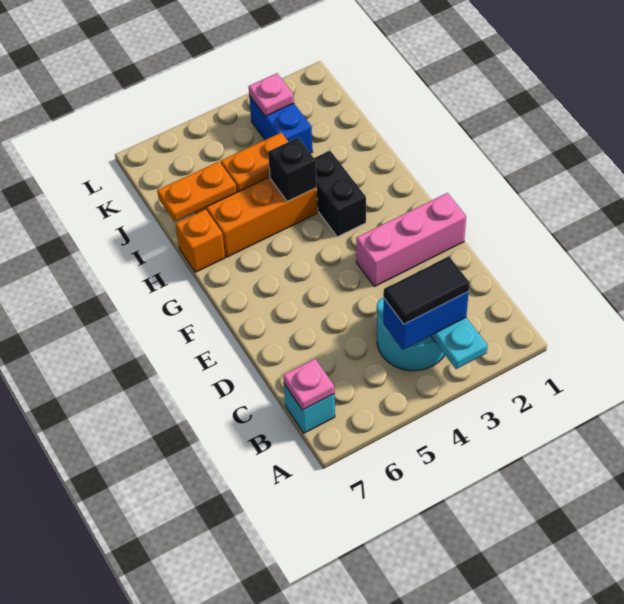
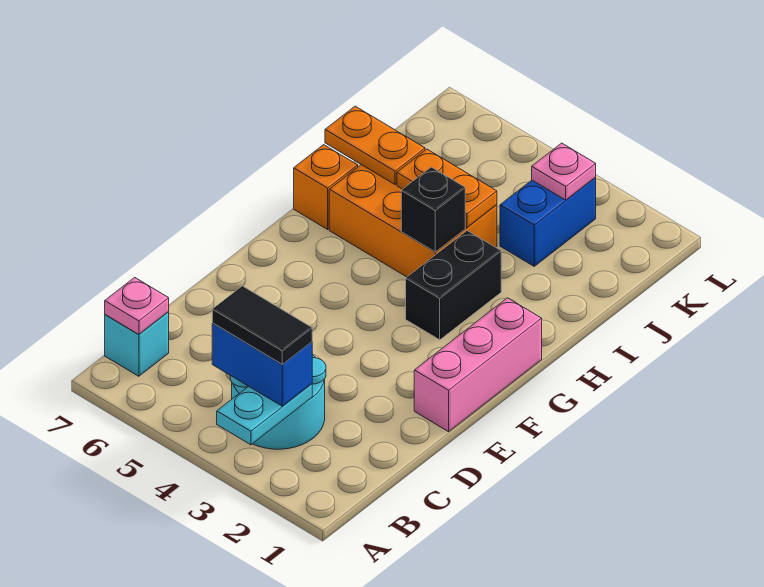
pink 1x3 brick [356,193,466,287] -> pink 1x3 brick turned to [414,298,542,432]

